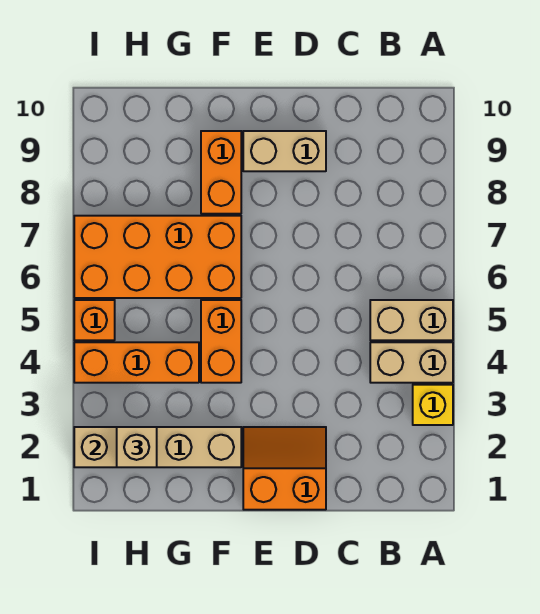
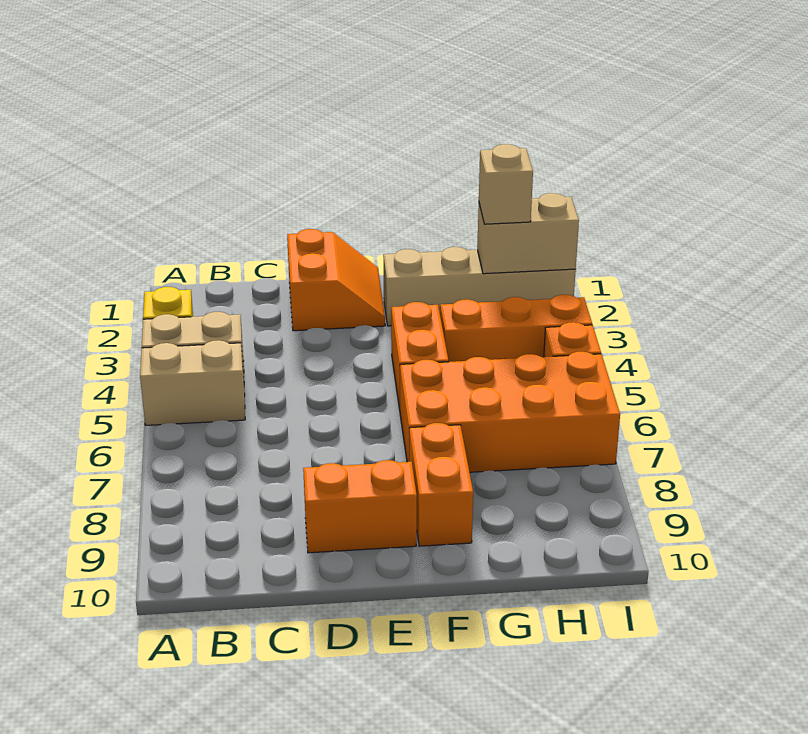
orange 2x2 slope [243,427,326,510] -> orange 2x2 slope turned to [287,229,385,331]
tan 1x2 brick [243,131,326,171] -> orange 1x2 brick [303,460,417,553]

